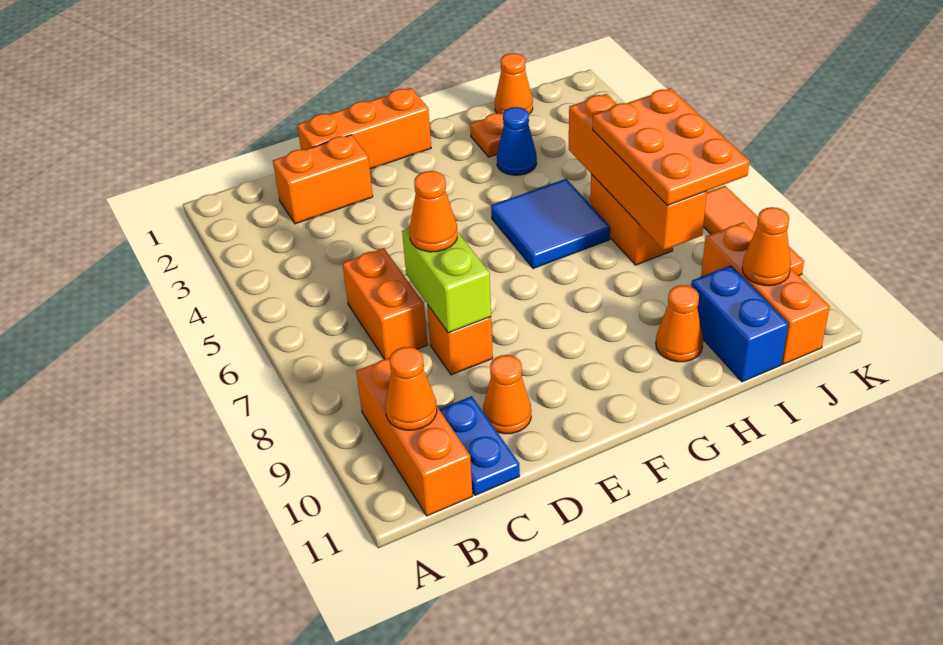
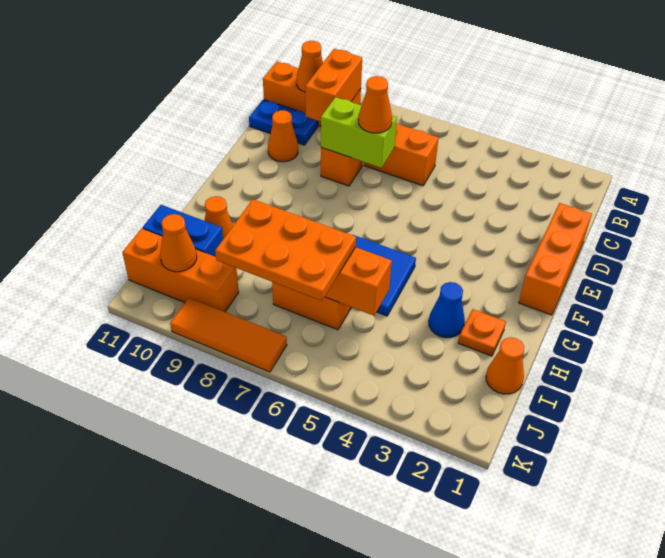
orange 1x2 brick [273,135,373,224] -> orange 1x2 brick moved to [305,49,362,122]

